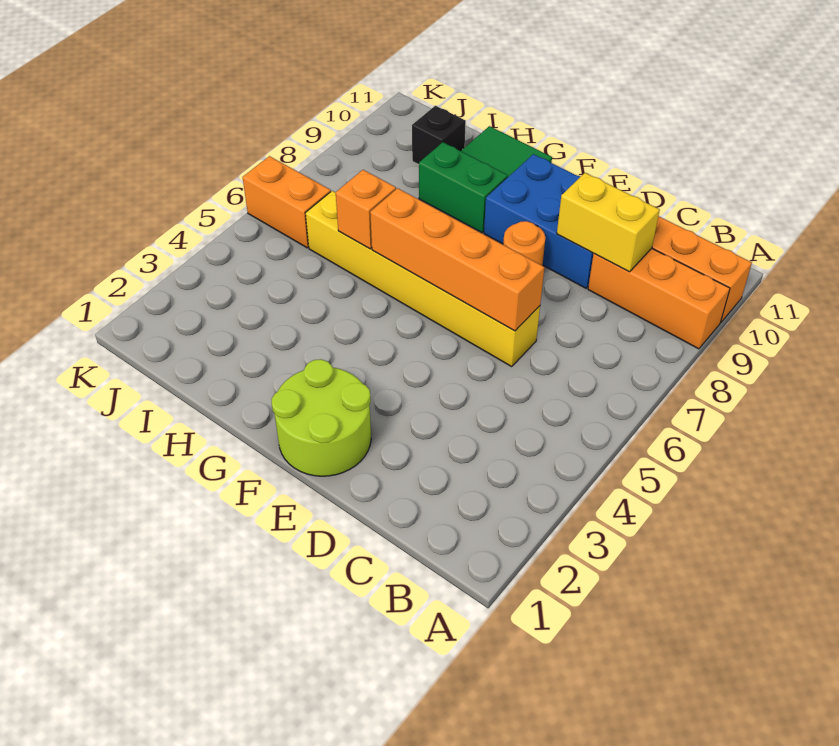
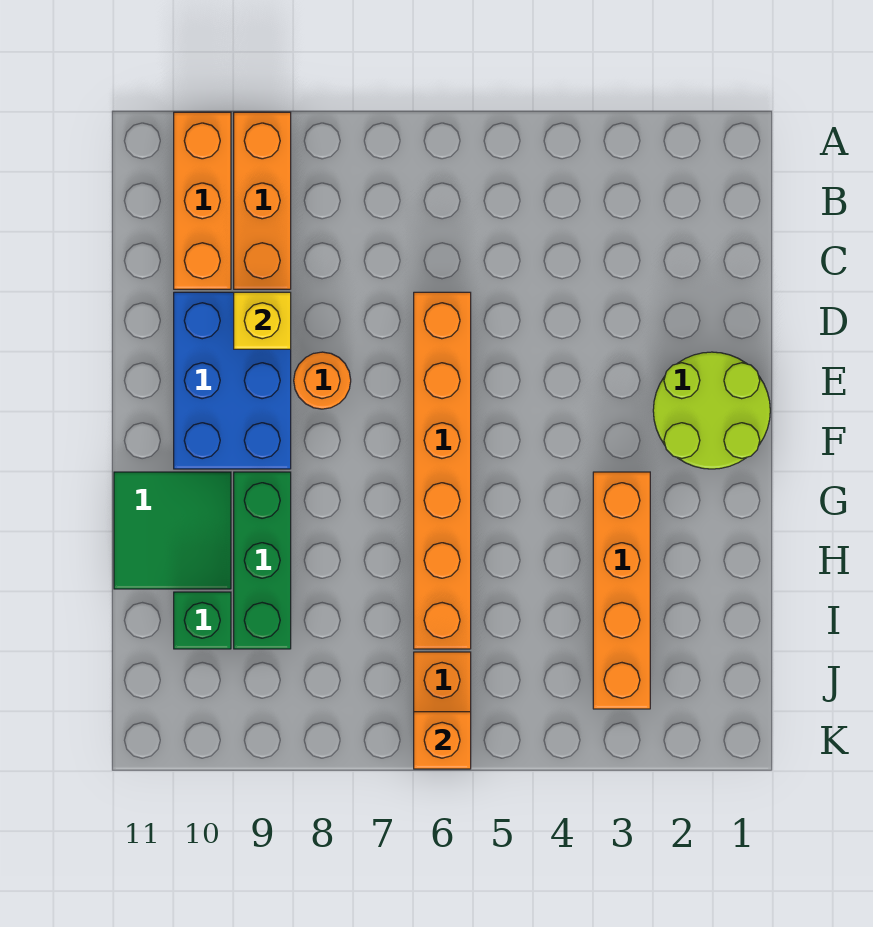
yellow 1x2 brick [557,173,660,272] -> yellow 1x1 brick [234,292,291,349]
yellow 1x6 brick [306,191,540,367] -> orange 1x6 brick [414,292,471,649]
orange 1x4 brick [370,188,544,331] -> orange 1x4 brick moved to [593,472,650,709]
green 1x2 brick [419,142,508,233] -> green 1x3 brick [234,472,291,649]
orange 1x1 brick [336,170,396,249] -> orange 1x1 brick moved to [414,712,471,769]
black 1x1 brick [412,106,466,165] -> green 1x1 brick [174,592,231,649]

